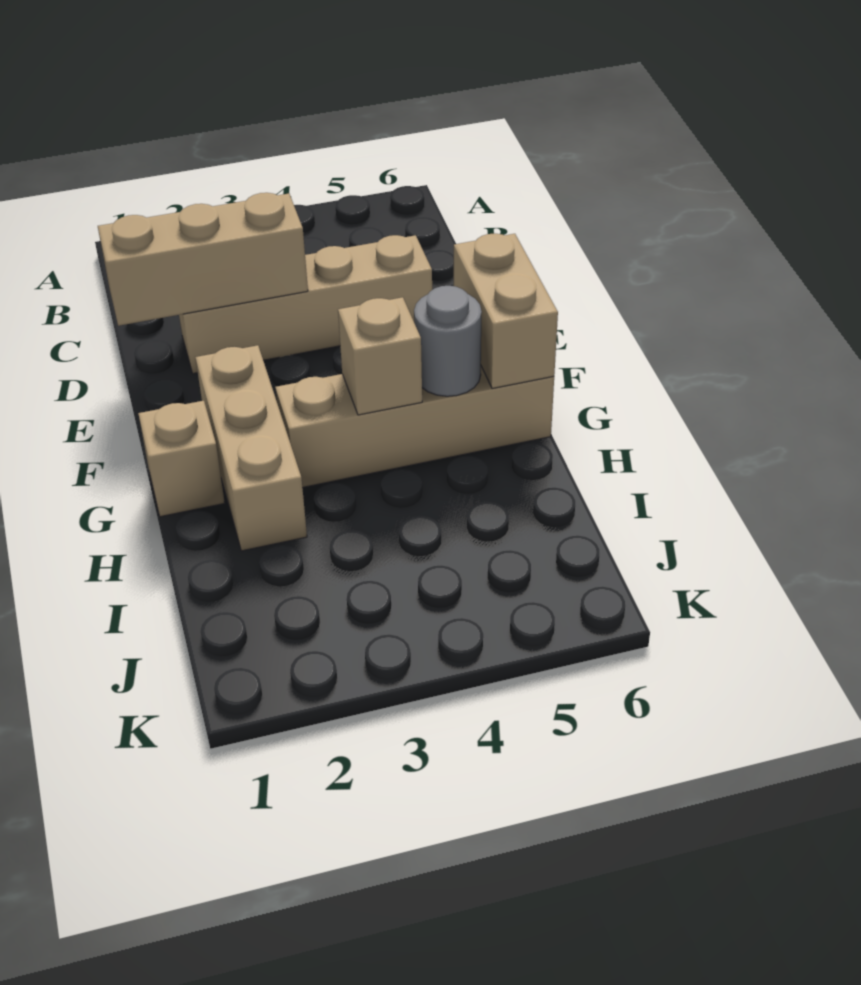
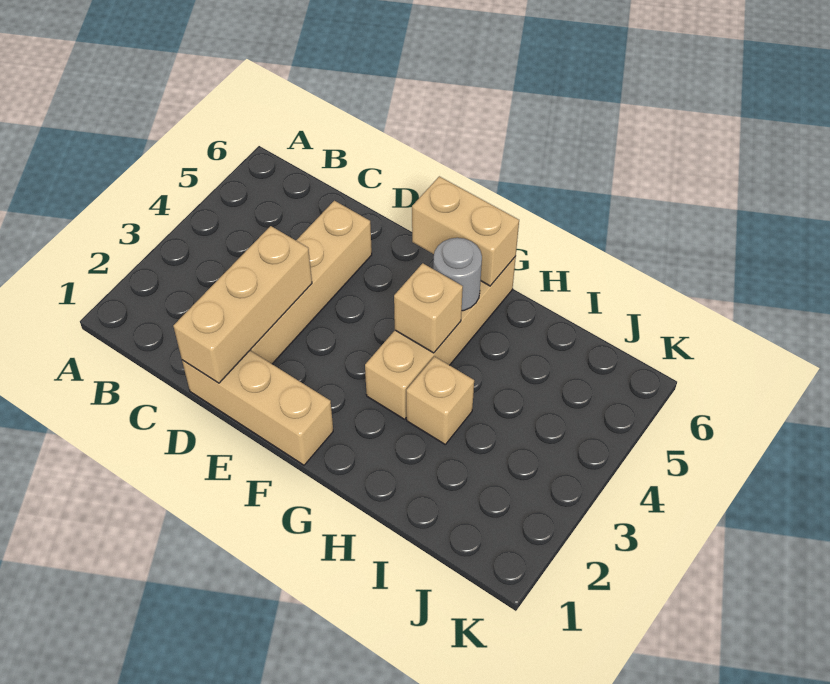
tan 1x3 brick [195,345,307,551] -> tan 1x3 brick moved to [182,351,333,465]
tan 1x1 brick [138,401,225,517] -> tan 1x1 brick moved to [406,357,474,444]

